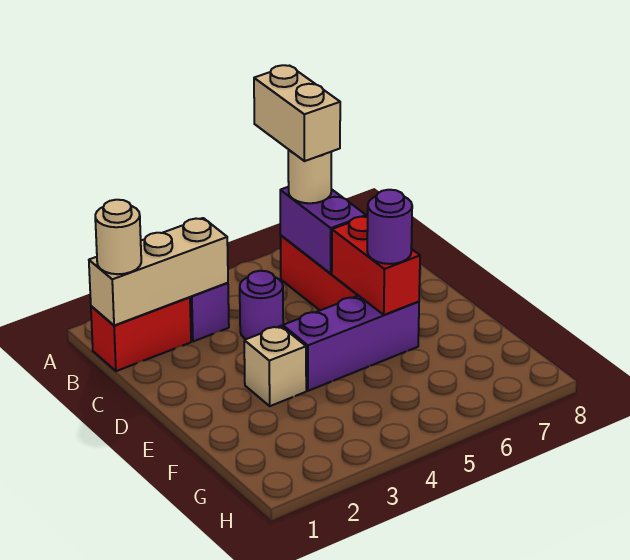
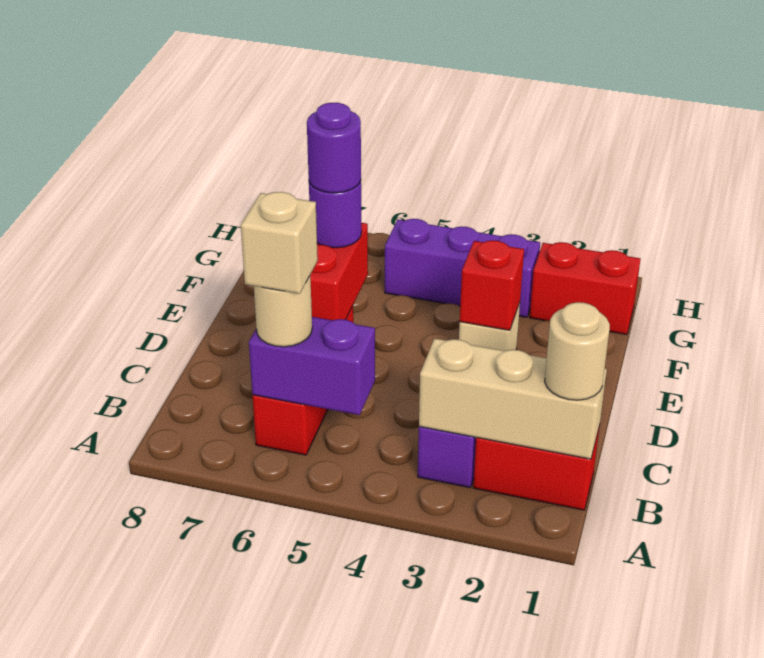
tan 1x2 brick [254,65,340,161] -> tan 1x1 brick [241,192,318,294]
purple 1x2 brick [280,187,366,273] -> purple 1x2 brick turned to [249,317,375,415]
purple 1x1 round brick [240,271,283,339] -> purple 1x1 round brick moved to [307,103,361,193]
none -> red 1x1 brick [460,240,524,330]
purple 1x3 brick [283,296,419,391] -> purple 1x3 brick moved to [385,219,540,317]
none -> red 1x2 brick [530,242,640,335]

